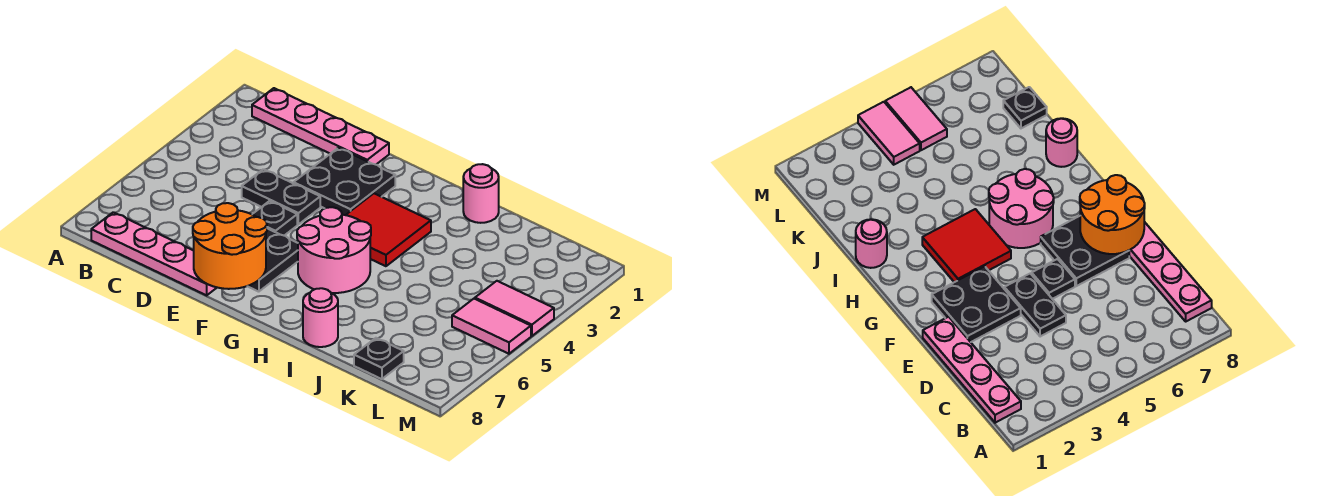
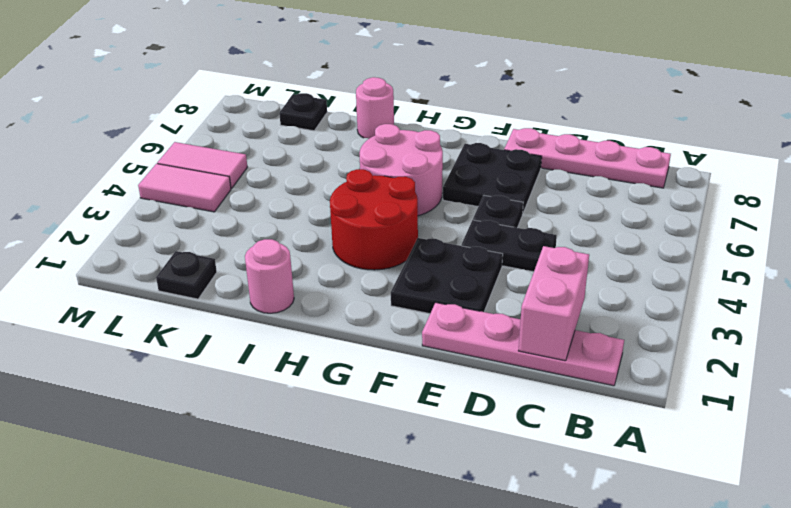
none -> pink 1x2 brick [519,246,589,361]
orange 2x2 round brick [193,203,267,289] -> none
red 2x2 tile [346,193,431,266] -> red 2x2 round brick [330,169,418,270]
none -> black 1x1 plate [156,251,217,299]

